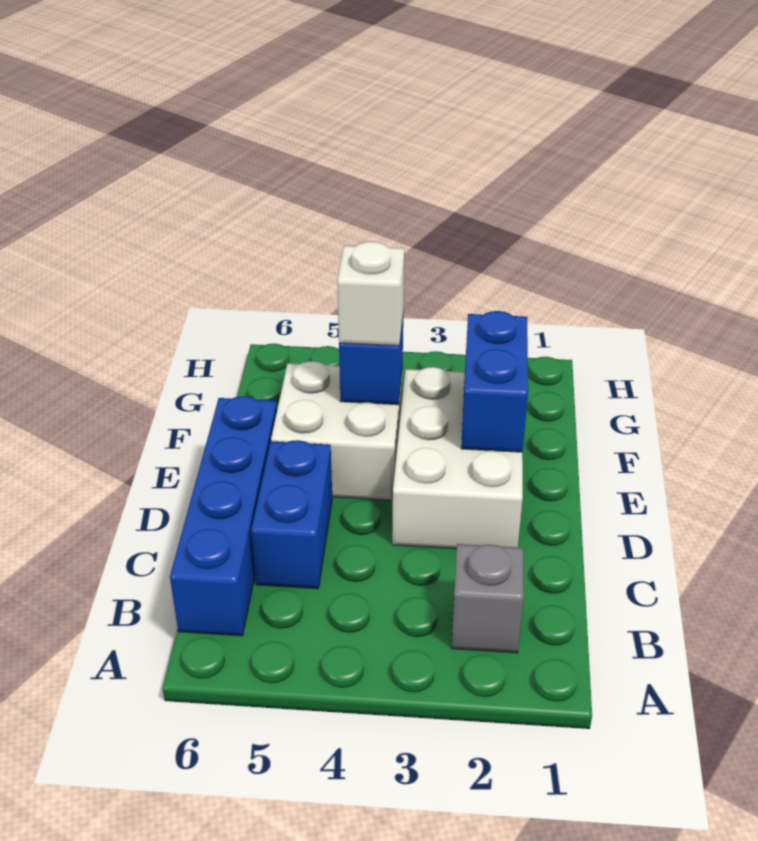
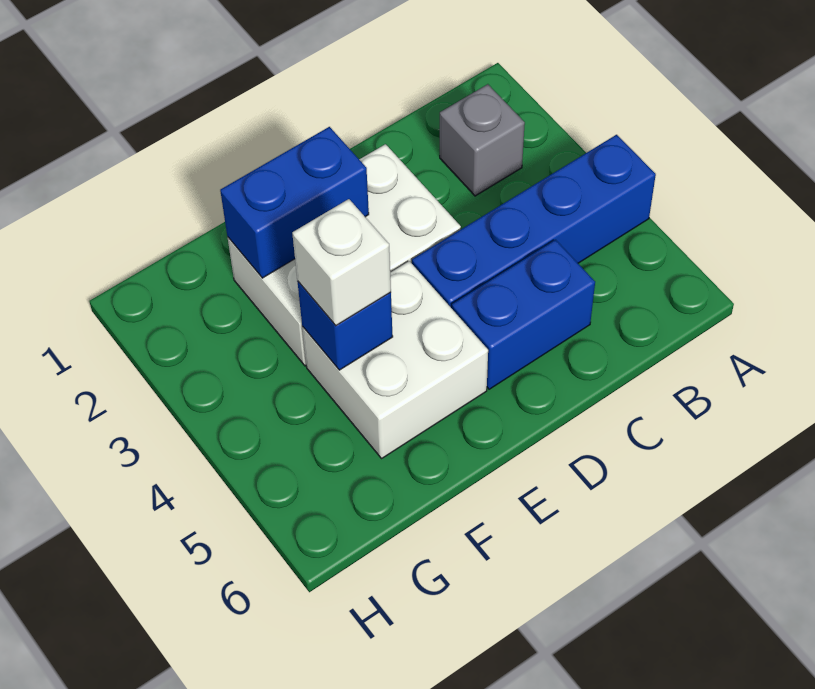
blue 1x4 brick [170,396,277,636] -> blue 1x4 brick moved to [412,135,656,308]

